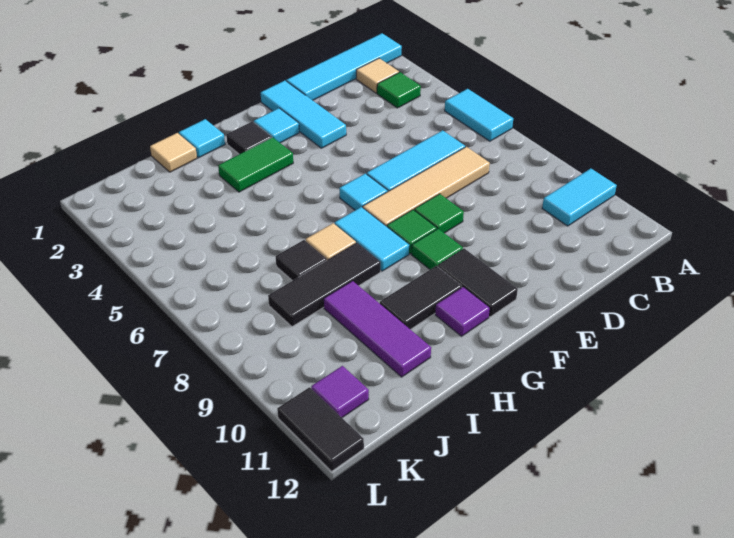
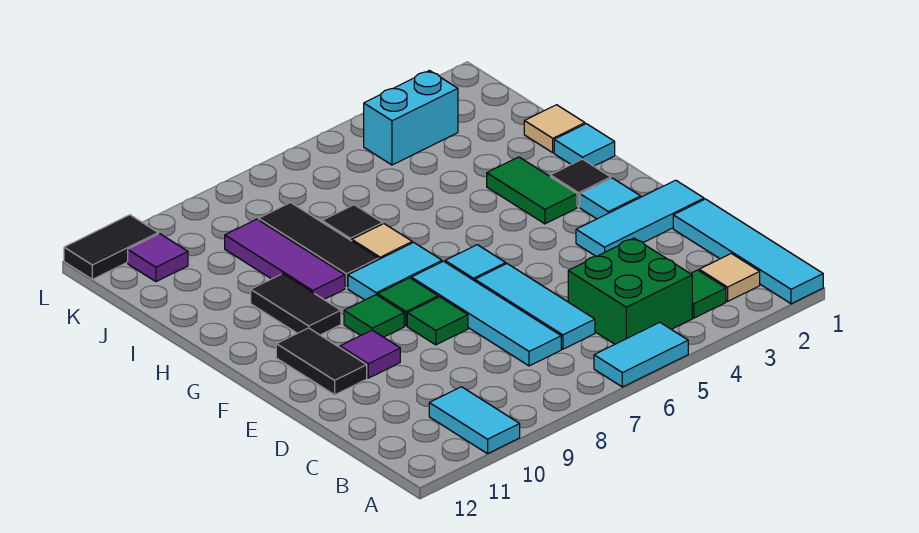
none -> green 2x2 brick [568,238,692,344]
tan 1x4 tile [363,147,490,227] -> cyan 1x4 tile [411,261,561,366]
black 1x2 tile [438,248,518,317] -> black 1x2 tile turned to [276,328,367,395]
purple 1x1 tile [435,287,490,336] -> purple 1x1 tile moved to [340,330,400,378]
purple 1x3 tile [324,281,431,377] -> purple 1x3 tile turned to [225,219,345,299]
none -> cyan 1x2 brick [364,71,458,165]

